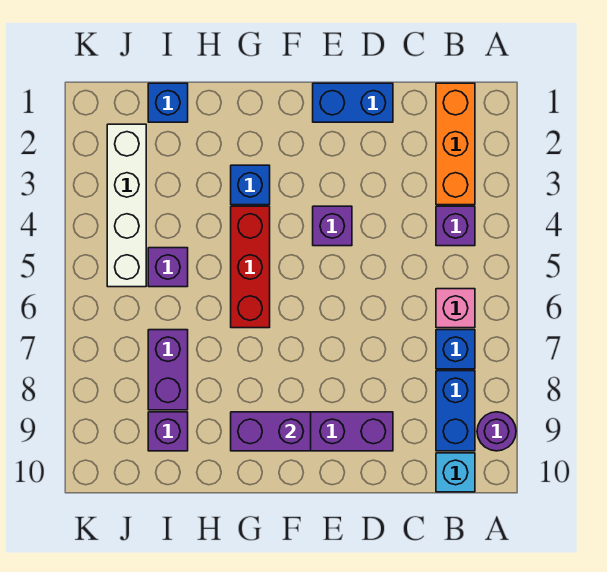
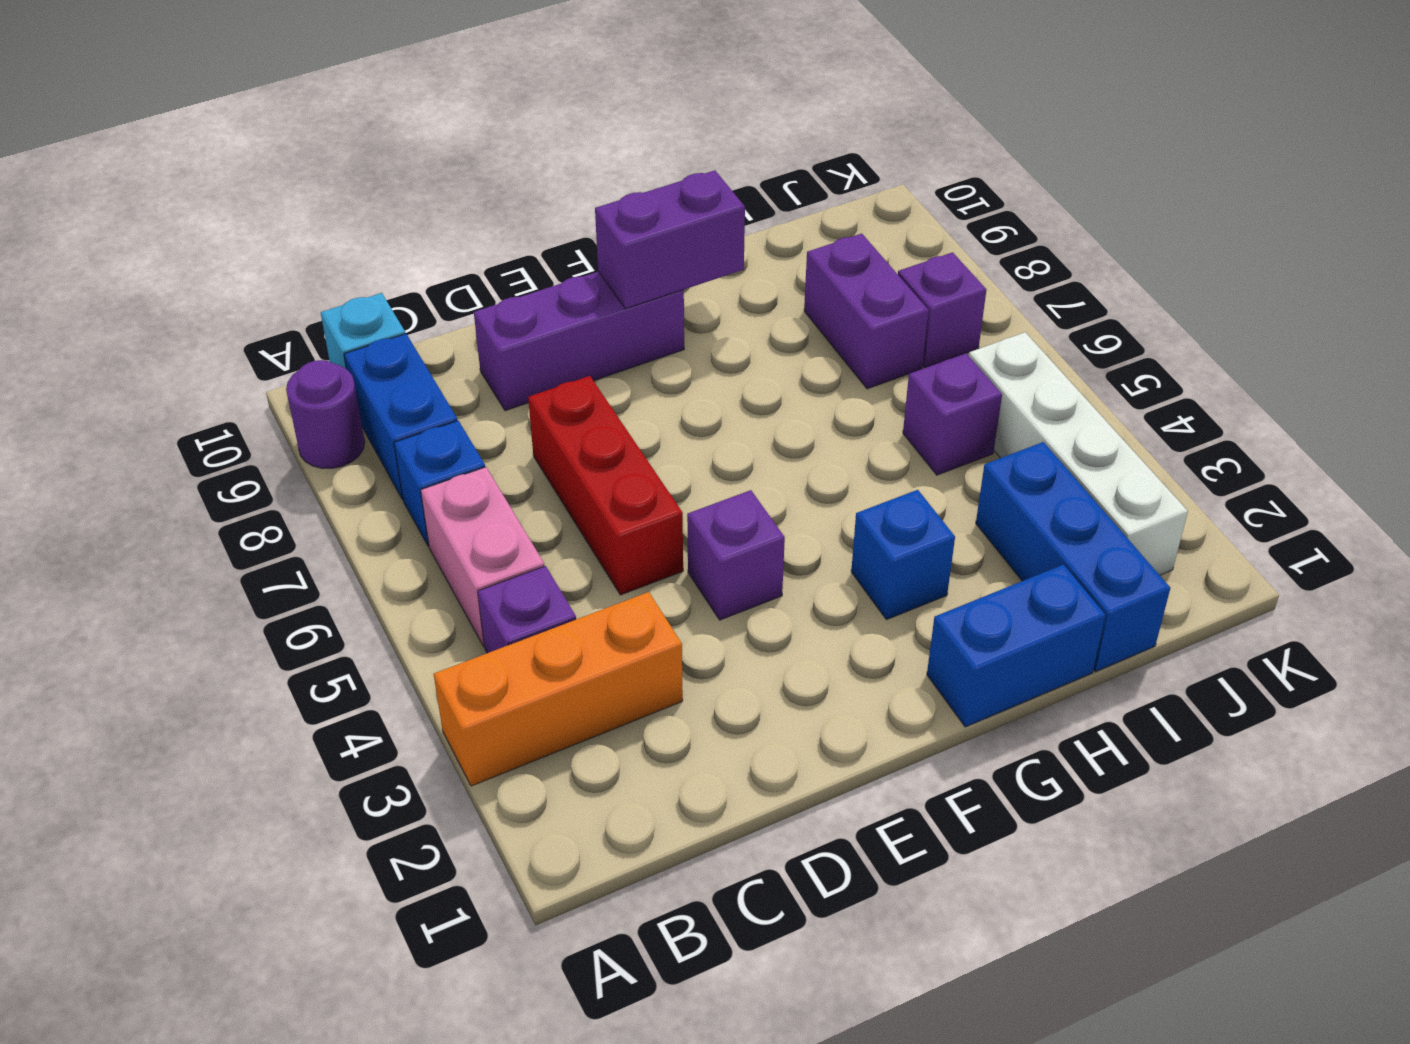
orange 1x3 brick [436,83,475,205] -> orange 1x3 brick turned to [434,592,683,786]
pink 1x1 brick [436,289,475,328] -> pink 1x2 brick [421,467,544,647]
blue 1x2 brick [313,83,393,122] -> blue 1x2 brick moved to [927,565,1105,727]
red 1x3 brick [231,206,270,328] -> red 1x3 brick moved to [528,376,683,595]
blue 1x1 brick [148,83,188,122] -> blue 1x3 brick [976,442,1170,671]
purple 1x1 brick [148,412,188,451] -> purple 1x1 brick moved to [898,252,986,368]

